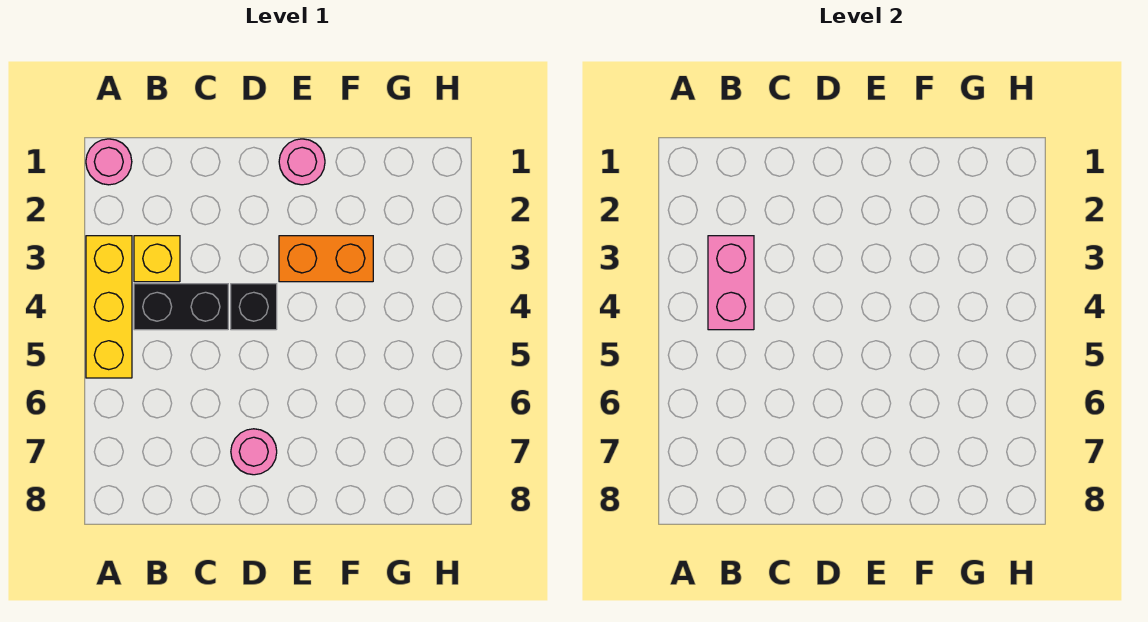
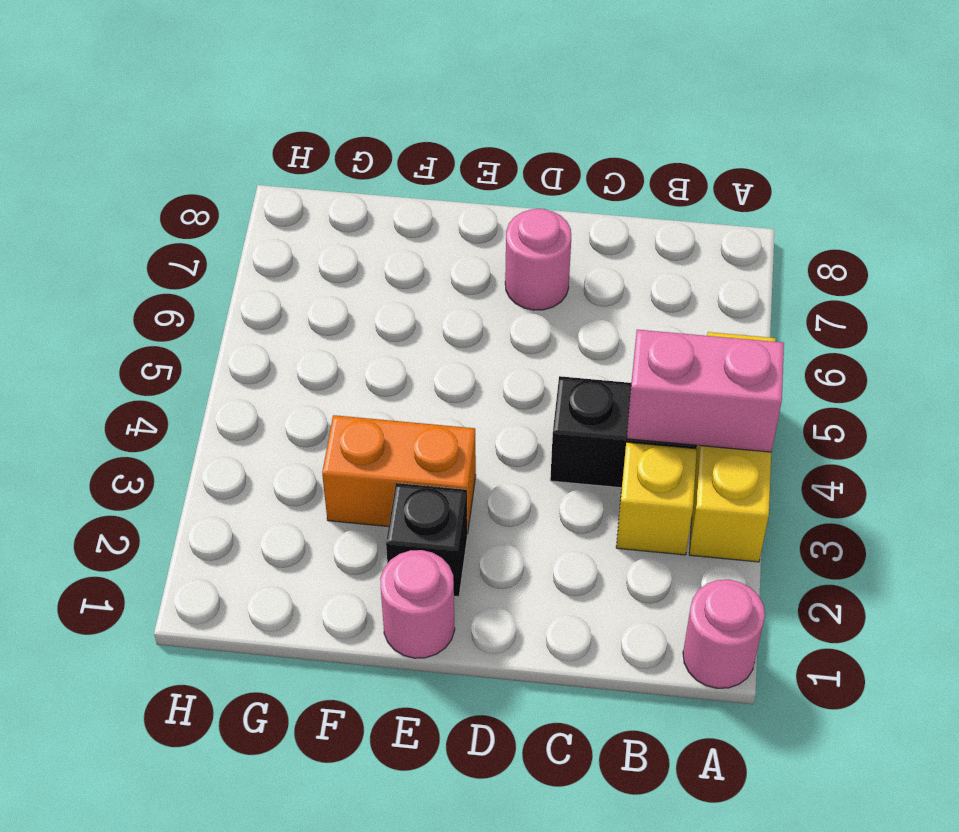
pink 1x2 brick [708,236,754,330] -> pink 1x2 brick turned to [627,330,784,452]
black 1x1 brick [231,284,277,330] -> black 1x1 brick moved to [386,483,467,597]

